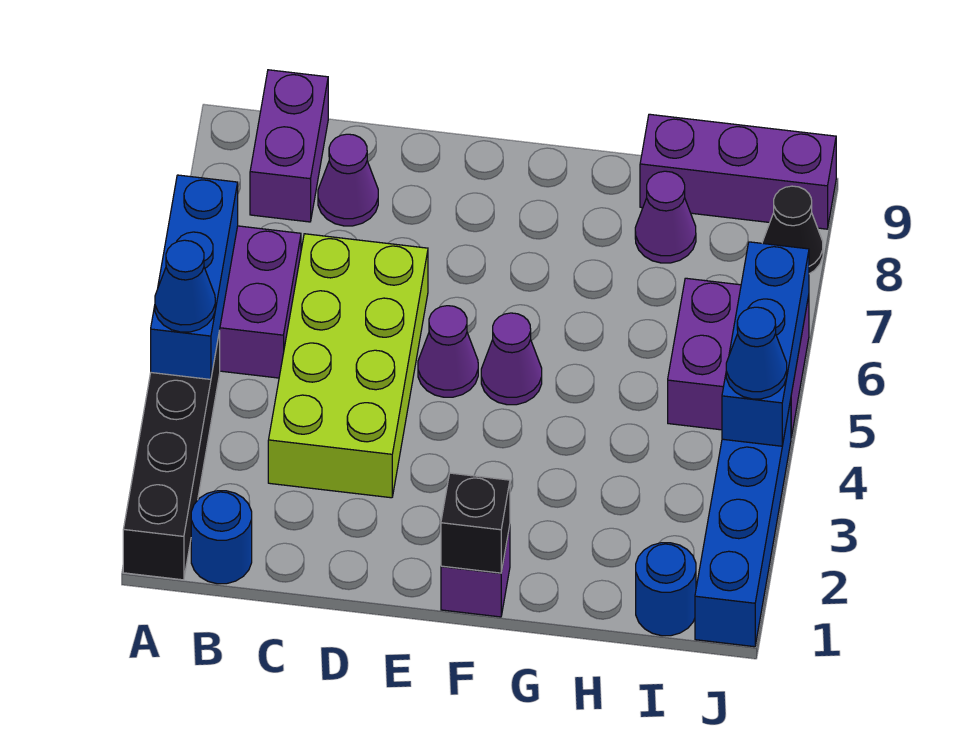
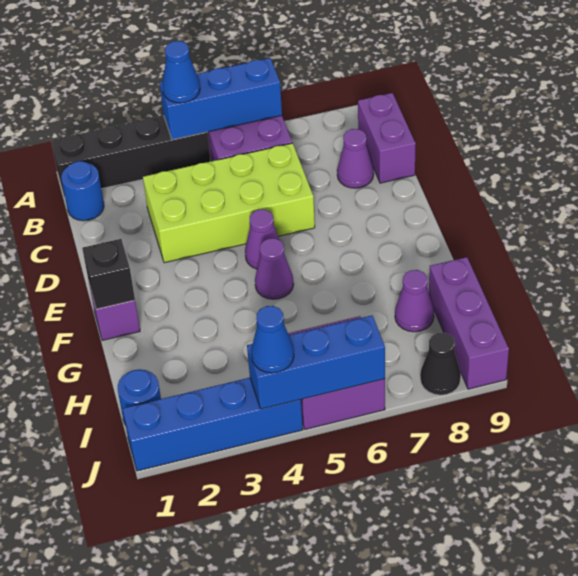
purple 1x2 brick [250,70,328,222] -> purple 1x2 brick turned to [358,93,416,183]

